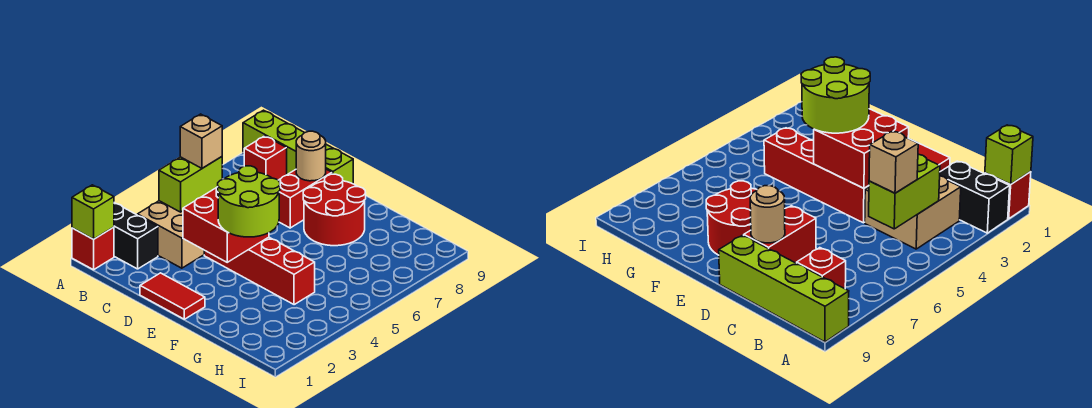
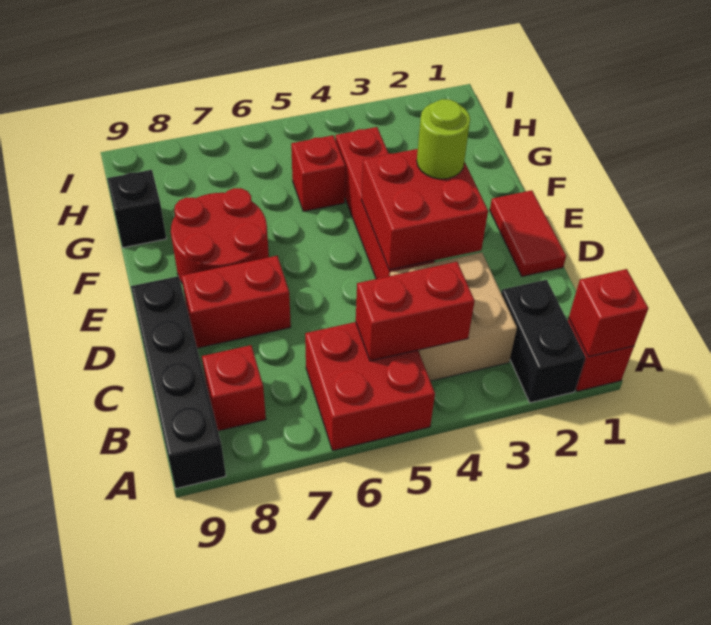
lime 1x1 brick [72,185,114,239] -> red 1x1 brick [569,269,648,357]
none -> red 2x2 brick [305,322,435,450]
lime 1x4 brick [243,110,353,184] -> black 1x4 brick [131,276,226,489]
lime 1x2 brick [159,157,222,212] -> red 1x2 brick [356,262,475,361]
tan 1x1 brick [180,114,222,168] -> none
tan 1x1 round brick [296,131,326,181] -> none
lime 2x2 round brick [218,166,280,237] -> lime 1x1 round brick [417,99,470,179]
none -> red 1x1 brick [291,135,345,211]
none -> black 1x1 brick [107,170,166,248]

